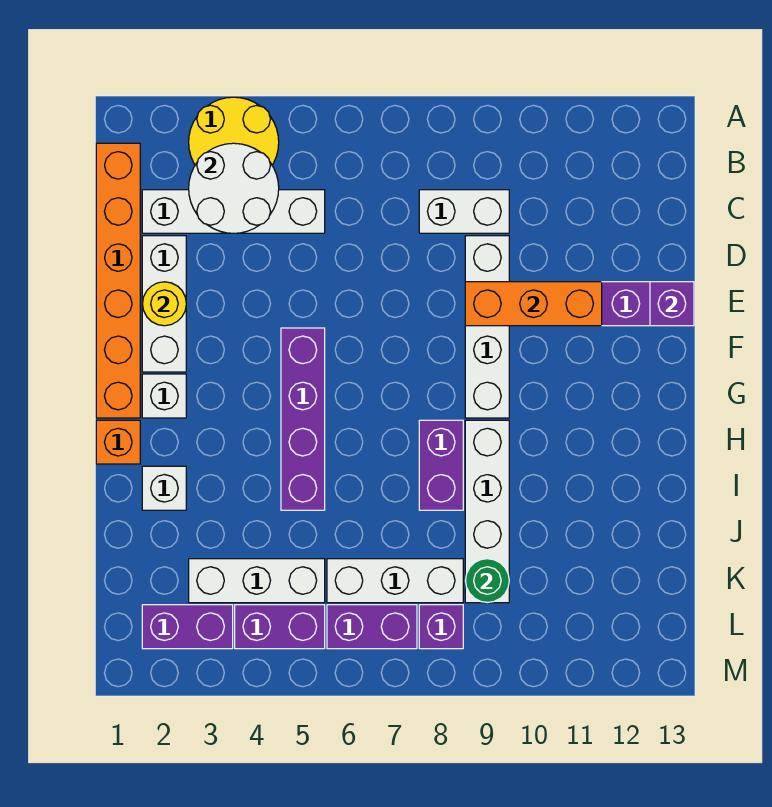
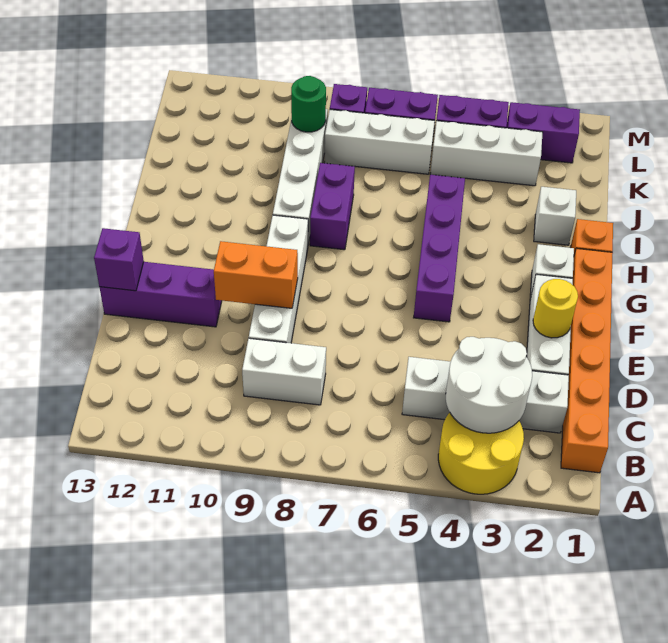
orange 1x3 brick [465,282,602,326] -> orange 1x2 brick [214,241,298,308]

